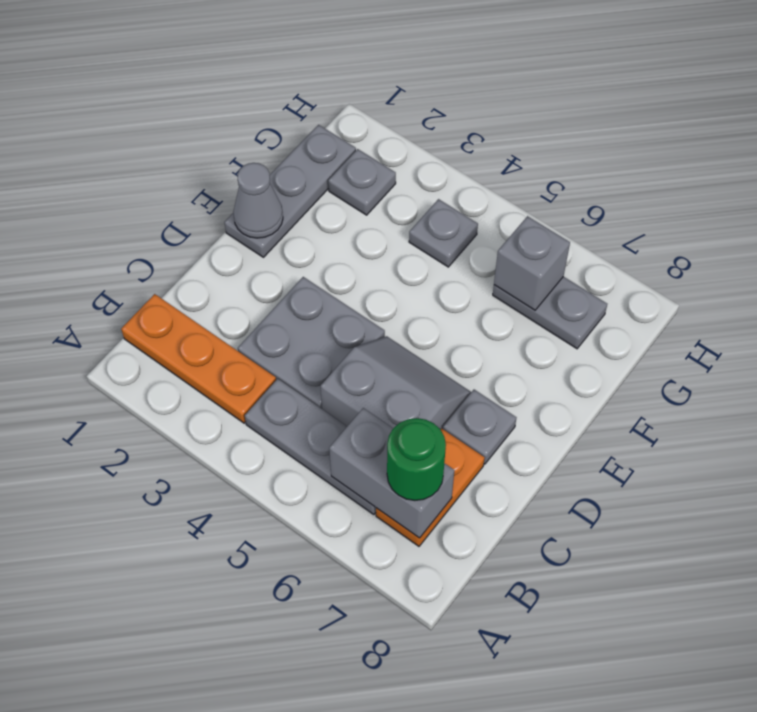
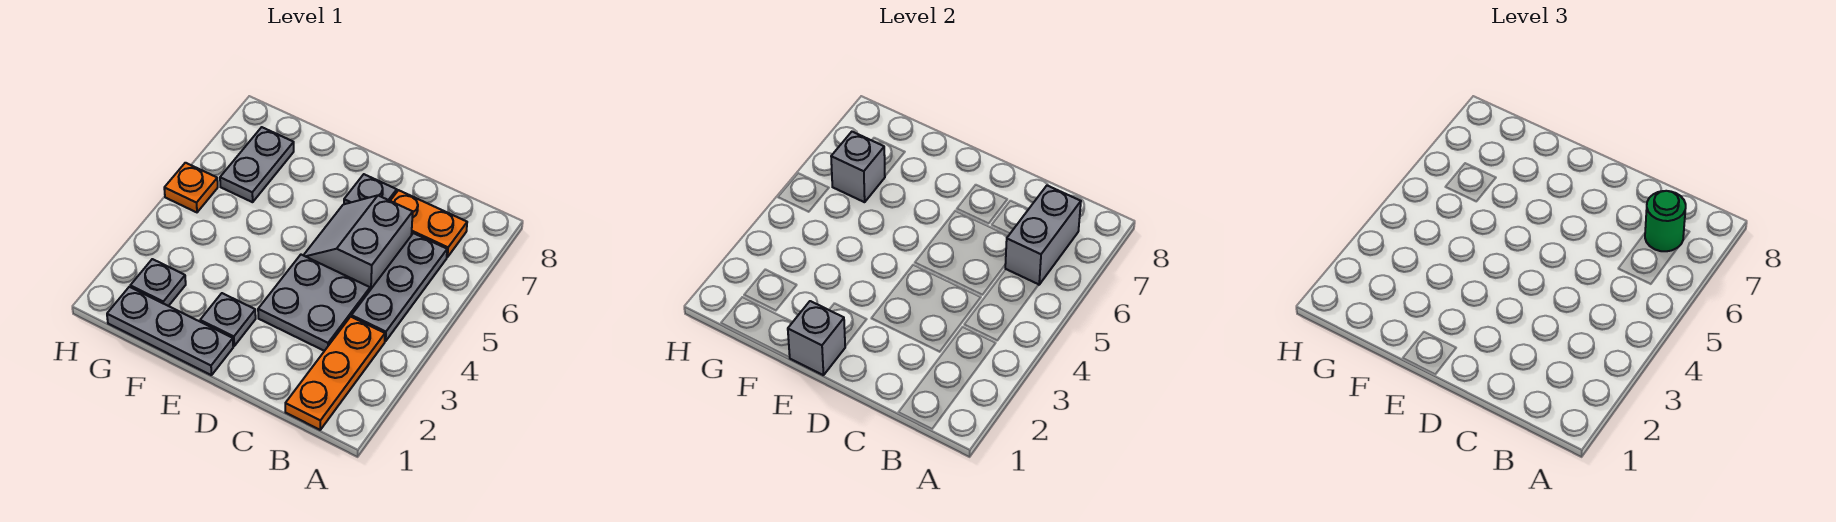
grey 1x1 cone [233,163,283,238] -> grey 1x1 brick [788,301,845,375]
grey 1x1 plate [409,199,478,267] -> grey 1x1 plate moved to [200,293,256,346]
none -> orange 1x1 plate [164,163,218,212]

